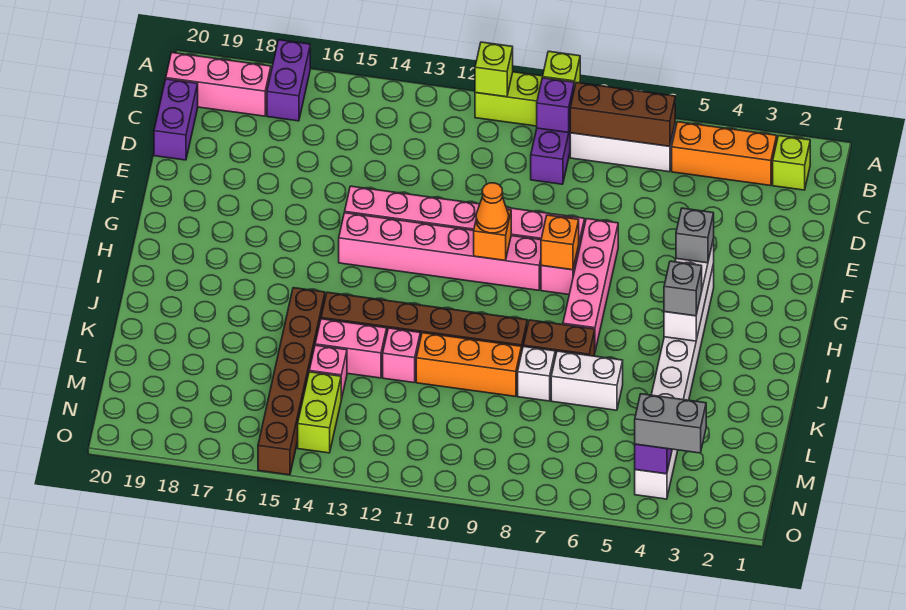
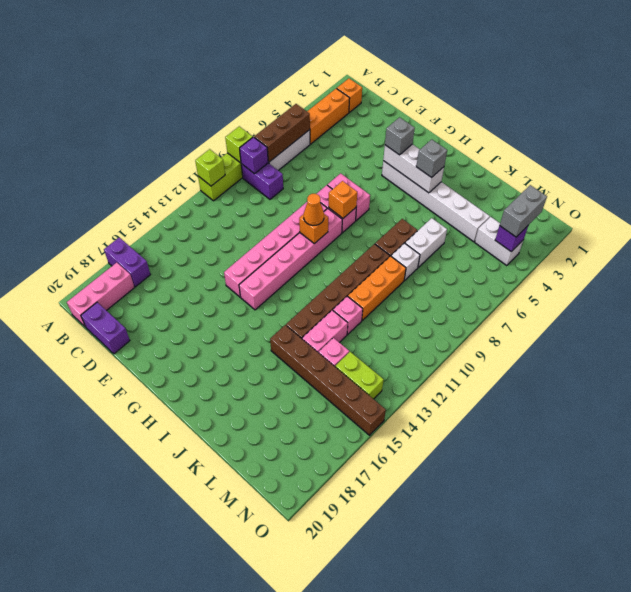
lime 1x1 brick [773,136,810,190] -> orange 1x1 brick [337,79,362,112]
pink 1x4 brick [563,219,618,351] -> pink 1x2 brick [328,173,370,221]

